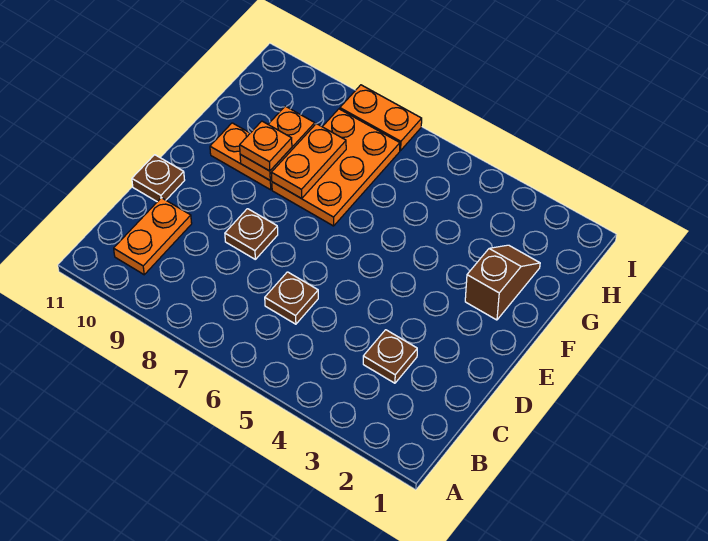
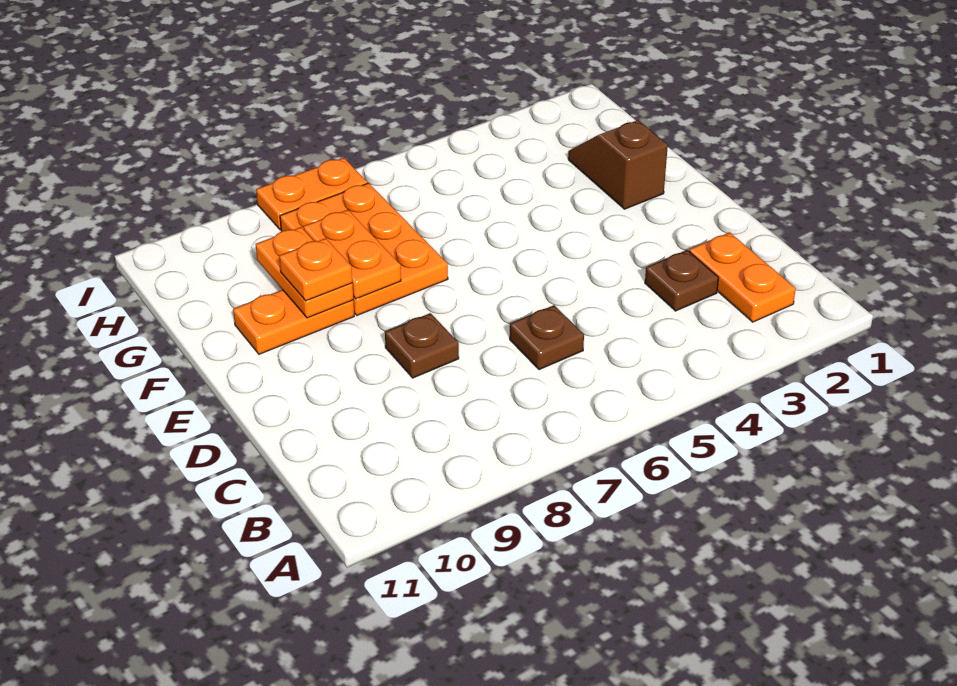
orange 1x2 plate [114,198,192,275] -> orange 1x2 plate moved to [689,232,796,322]
brown 1x1 plate [132,155,185,202] -> none

